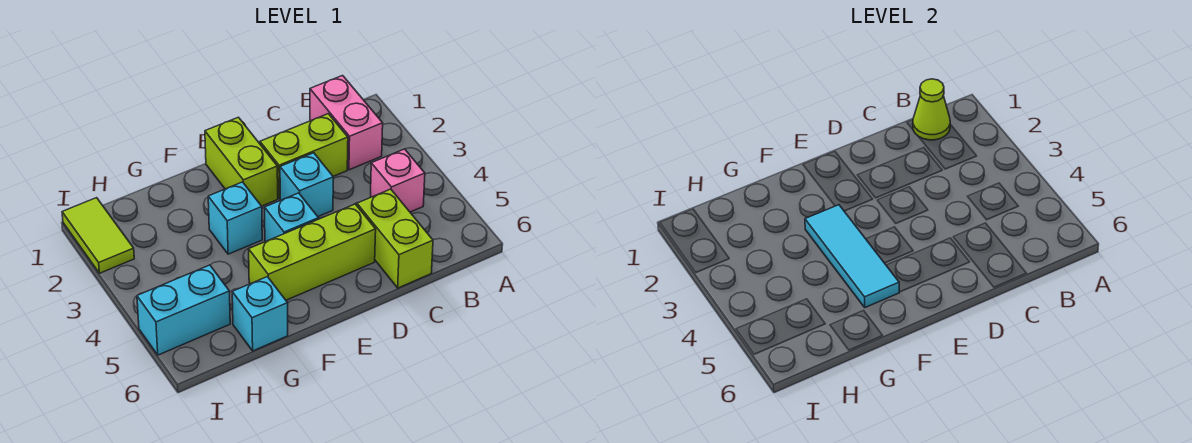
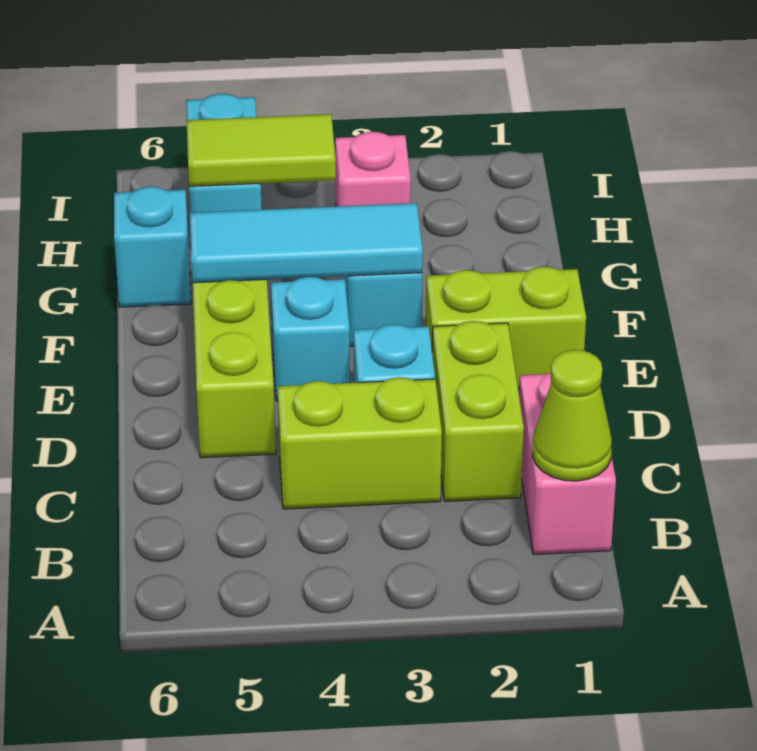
pink 1x2 brick [310,76,383,170] -> pink 1x2 brick turned to [519,372,616,554]
pink 1x1 brick [371,149,425,212] -> pink 1x1 brick moved to [335,132,411,206]
lime 1x2 brick [357,189,433,288] -> lime 1x2 brick moved to [278,377,442,509]
lime 1x2 tile [62,198,134,273] -> lime 1x2 tile moved to [186,114,336,186]

